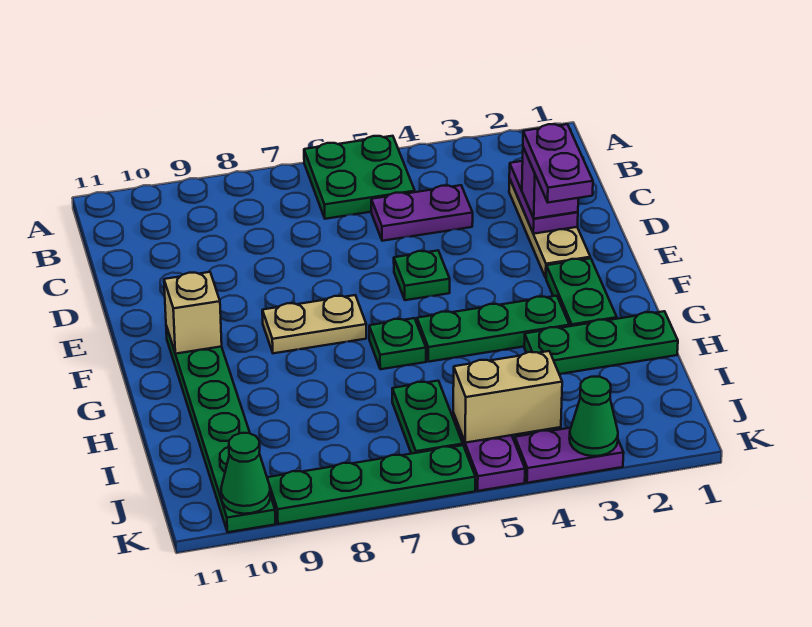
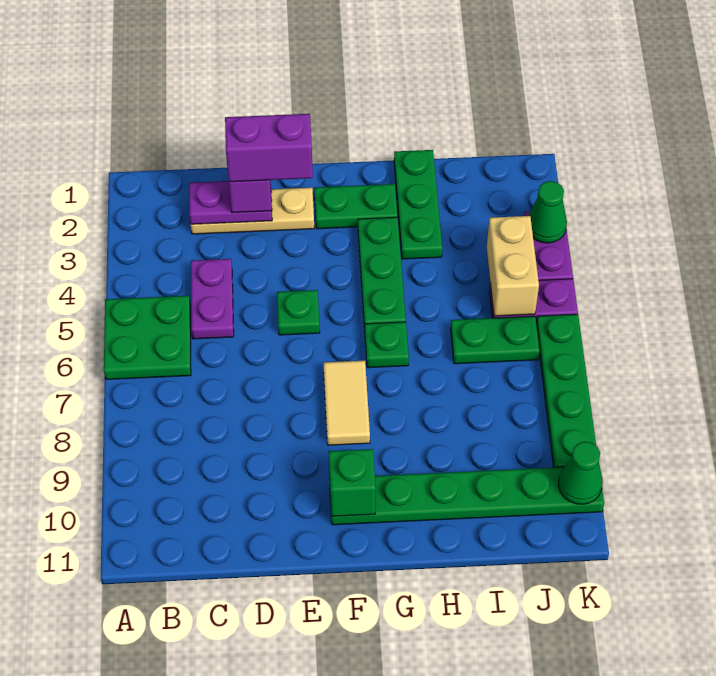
purple 1x2 plate [523,124,593,203] -> purple 1x2 brick [225,114,313,182]
tan 1x2 plate [262,295,366,353] -> tan 1x2 tile [324,361,370,445]
tan 1x1 brick [164,272,222,354] -> green 1x1 brick [329,449,376,516]

